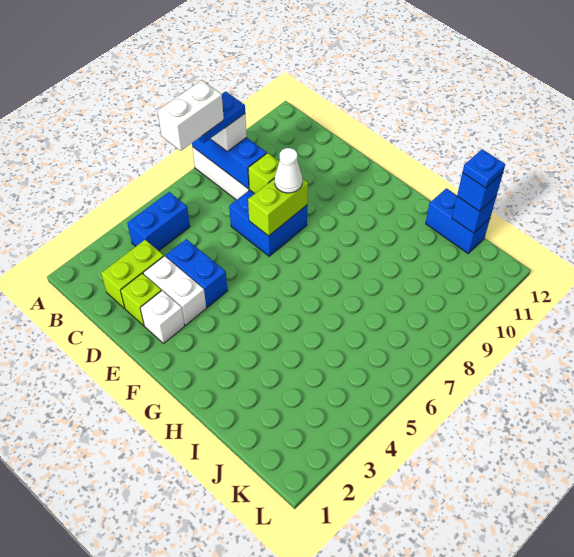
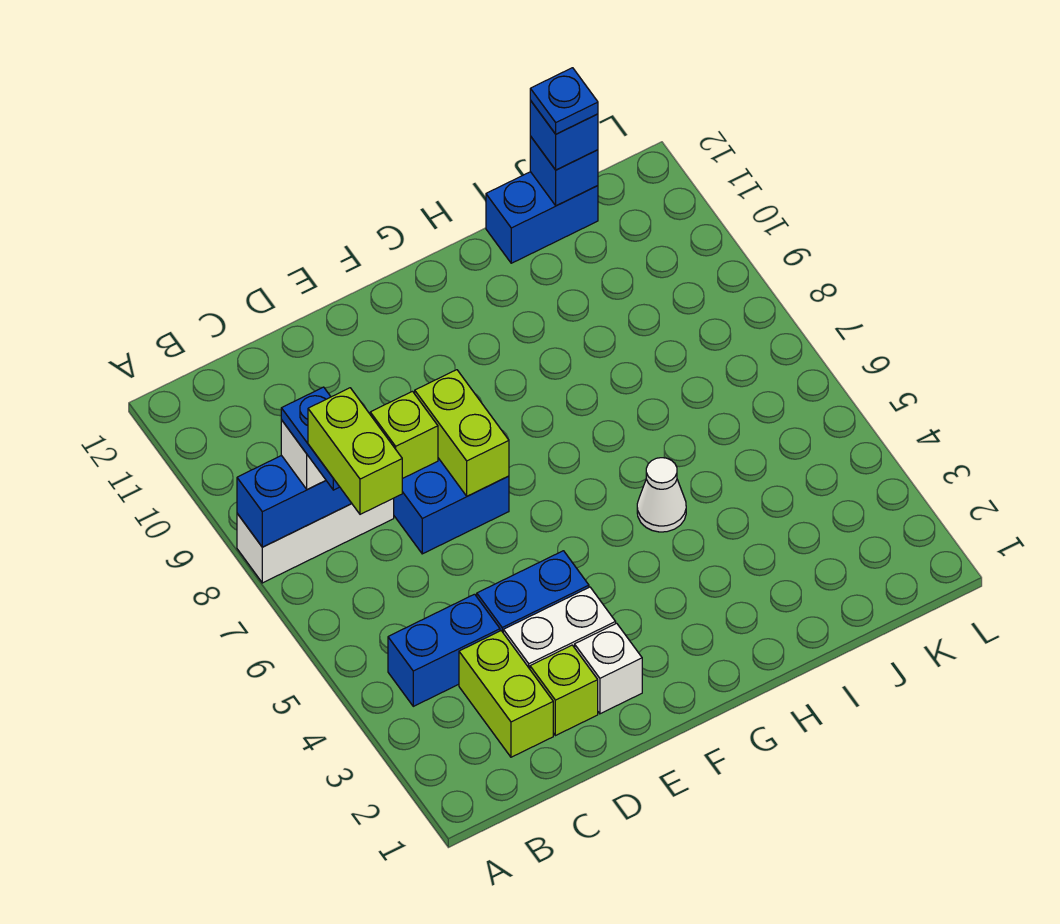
blue 1x2 brick [127,192,190,251] -> blue 1x2 brick turned to [388,594,500,706]
white 1x2 brick [158,80,224,151] -> lime 1x2 brick [308,388,402,514]
white 1x1 cone [275,148,302,193] -> white 1x1 cone moved to [637,458,686,532]

